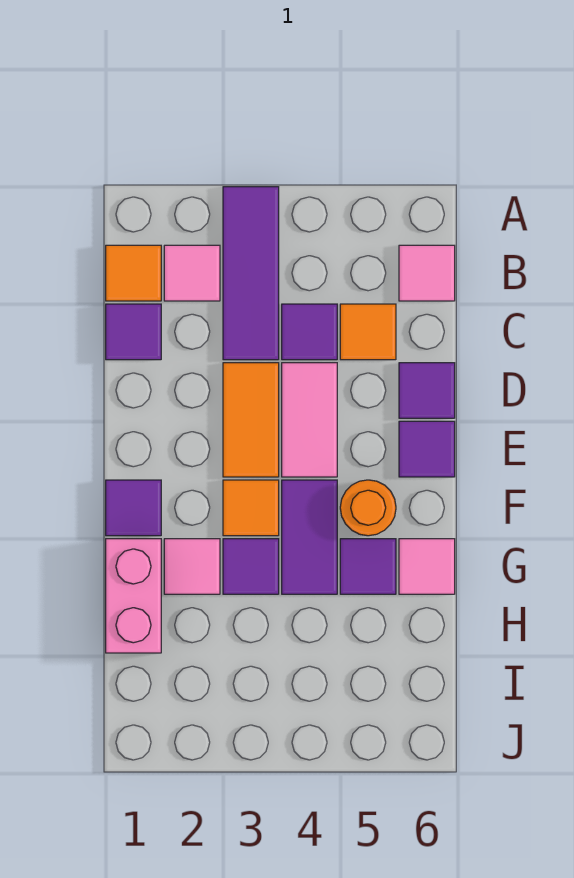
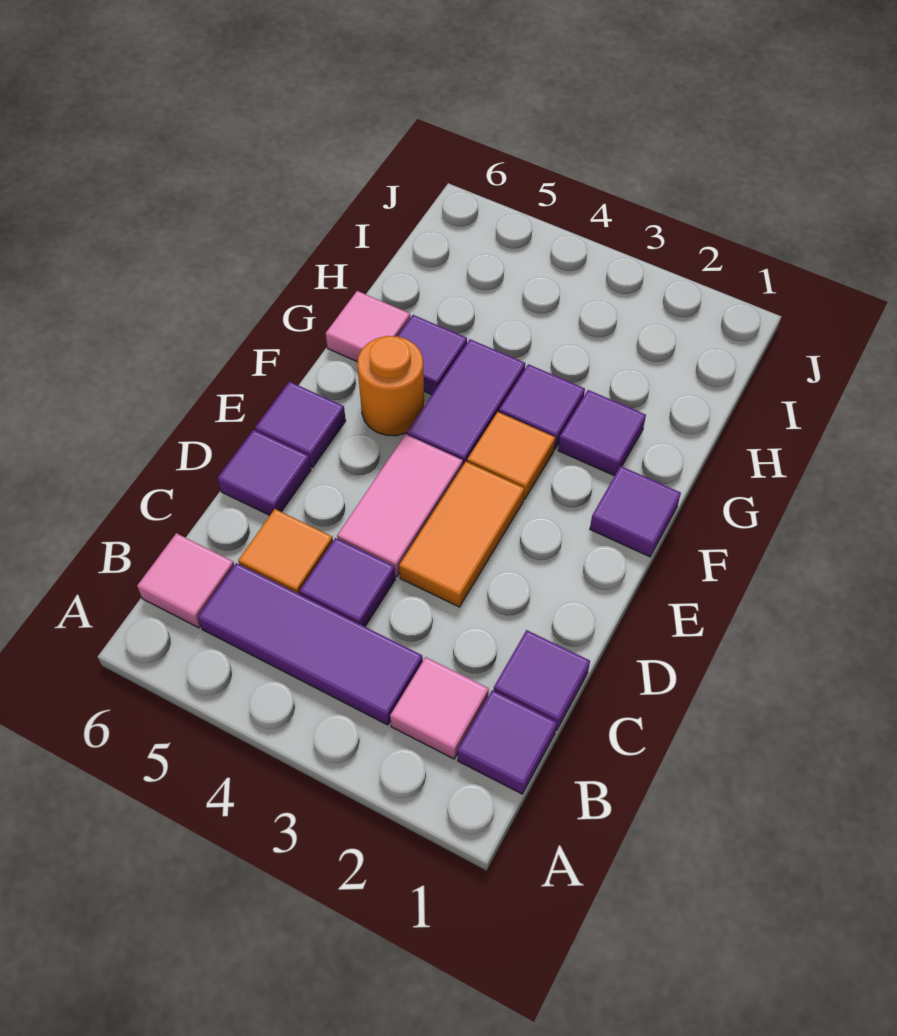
purple 1x3 tile [223,187,279,360] -> purple 1x3 tile turned to [198,563,423,725]
orange 1x1 tile [106,245,161,301] -> purple 1x1 tile [458,690,557,794]
pink 1x2 brick [106,539,161,653] -> none
pink 1x1 tile [164,539,220,594] -> purple 1x1 tile [558,390,646,476]

